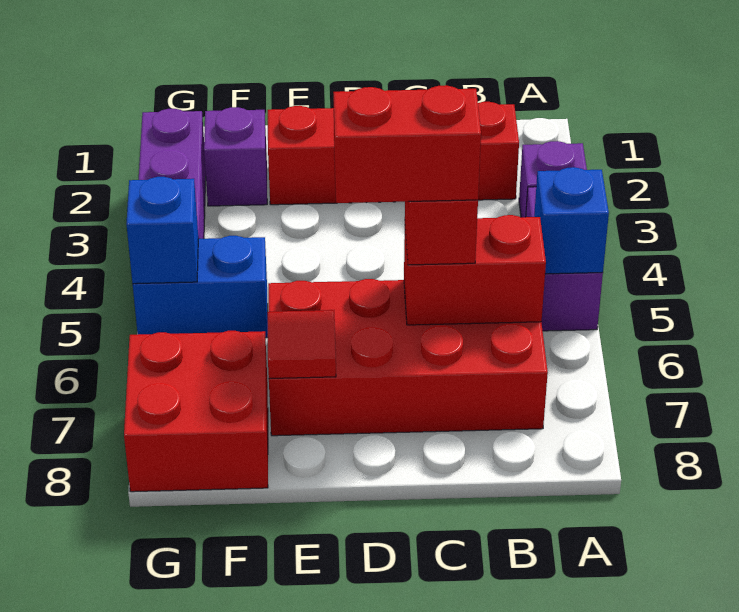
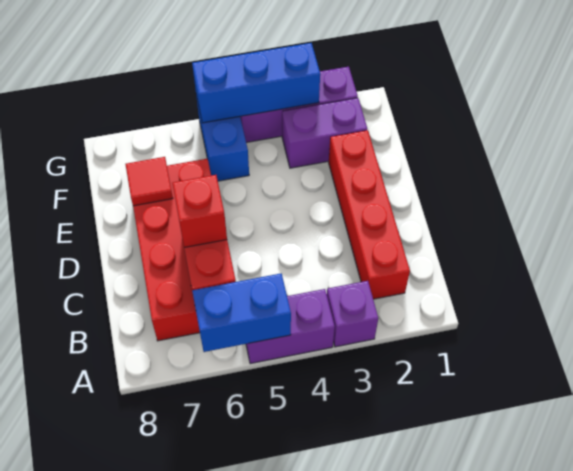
blue 1x1 brick [534,167,609,274] -> blue 1x2 brick [192,274,291,352]
red 1x2 brick [333,85,481,203] -> none
purple 1x1 brick [204,107,267,206] -> purple 1x2 brick [282,98,367,168]
red 2x2 brick [124,331,268,492] -> none
blue 1x1 brick [126,177,199,284] -> blue 1x3 brick [192,43,320,123]

